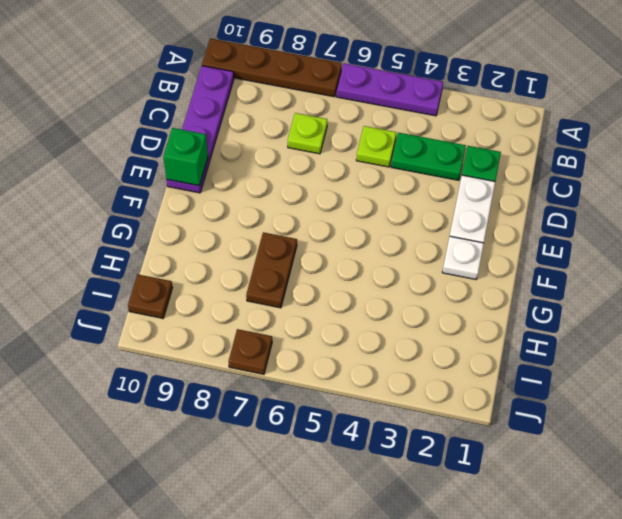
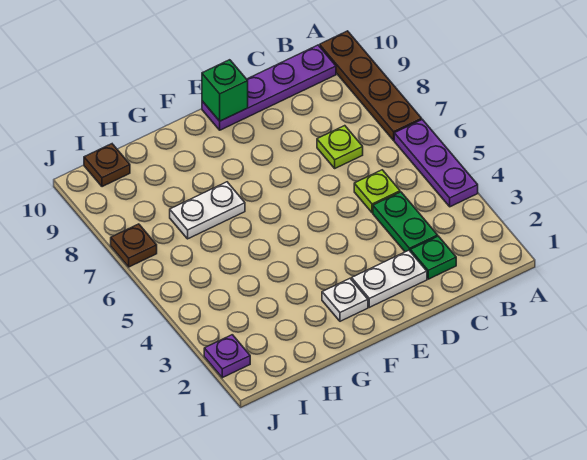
brown 1x2 plate [246,232,297,308] -> white 1x2 plate [170,182,245,239]
none -> purple 1x1 plate [204,335,250,378]

